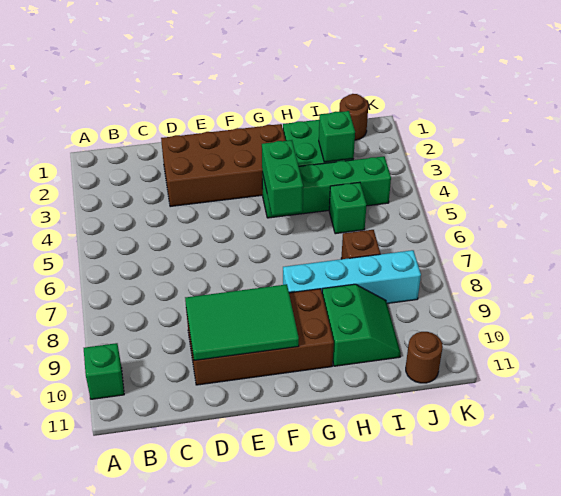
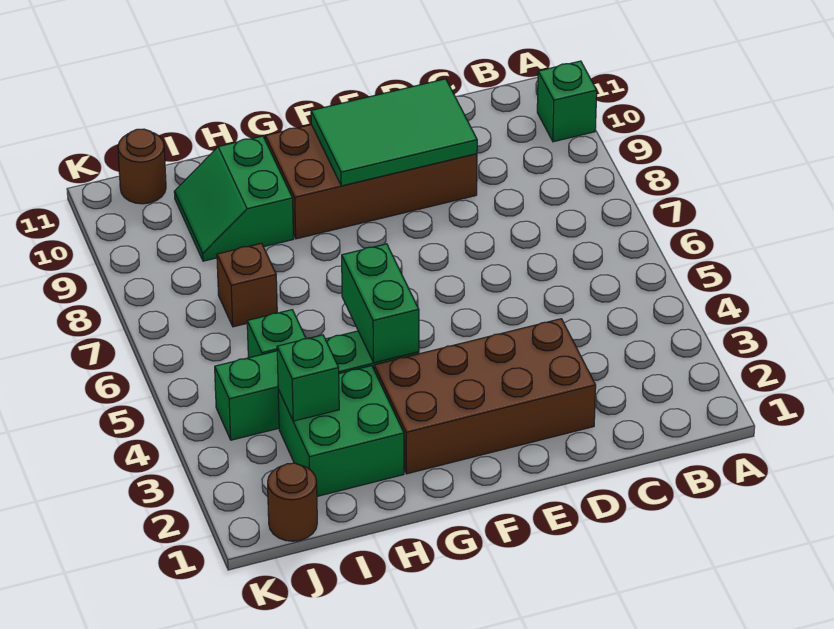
cyan 1x4 brick [283,250,421,304] -> none

